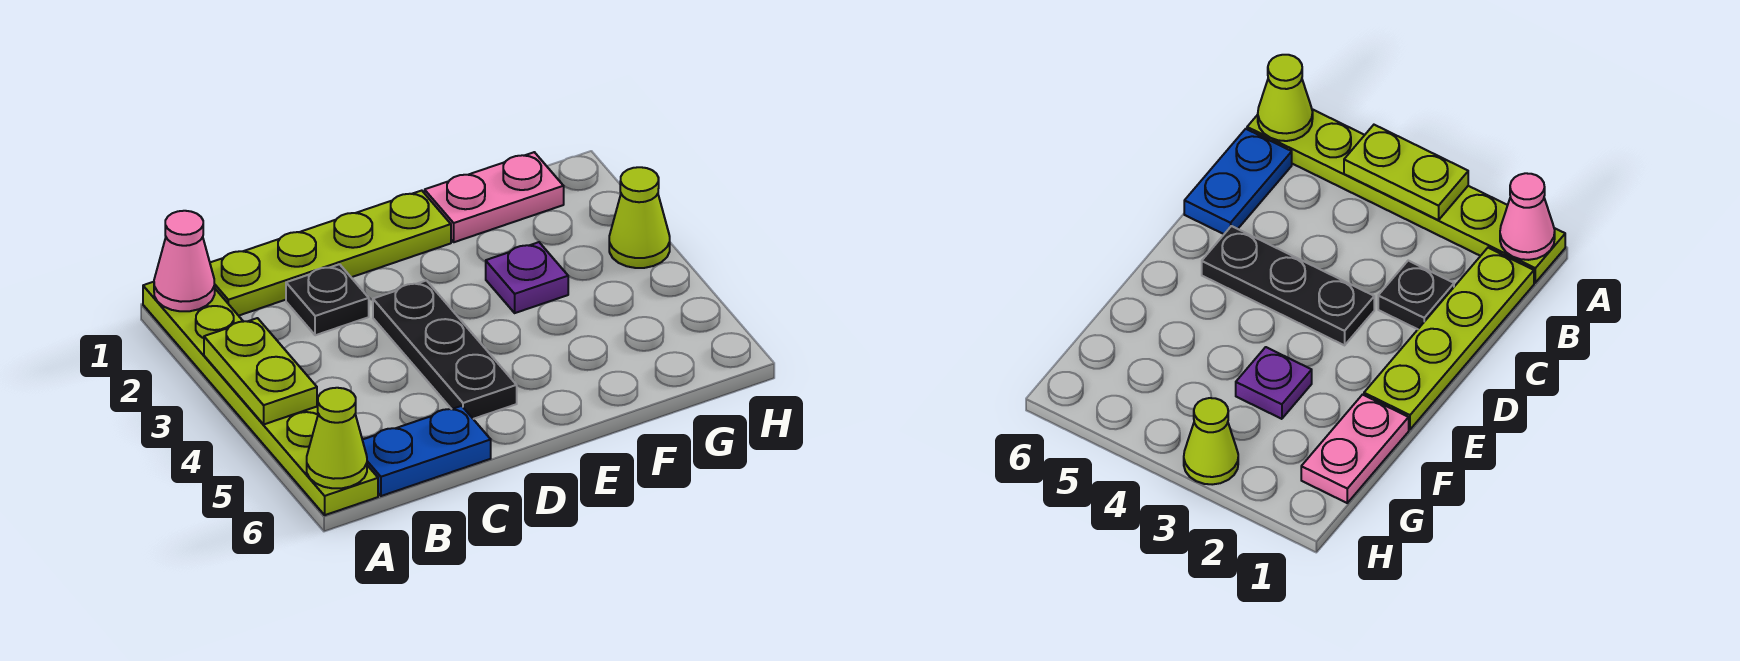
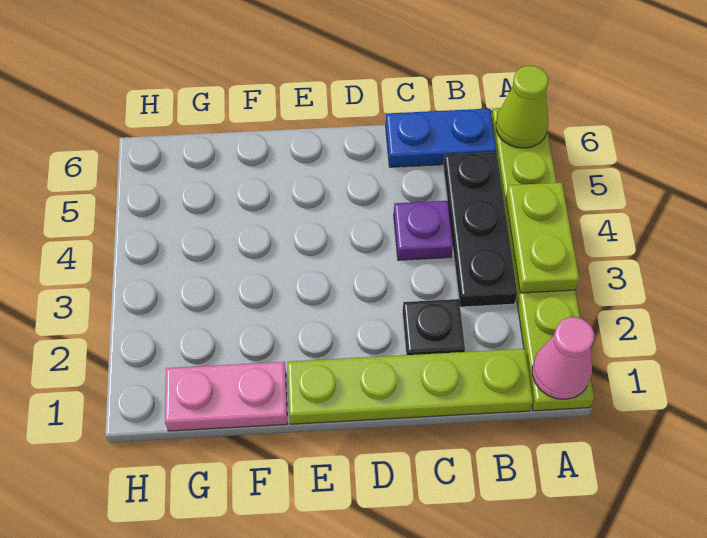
black 1x3 plate [373,281,517,419] -> black 1x3 plate moved to [443,152,517,307]
purple 1x1 plate [486,242,568,313] -> purple 1x1 plate moved to [394,201,453,260]
lime 1x1 cone [609,167,670,268] -> none

